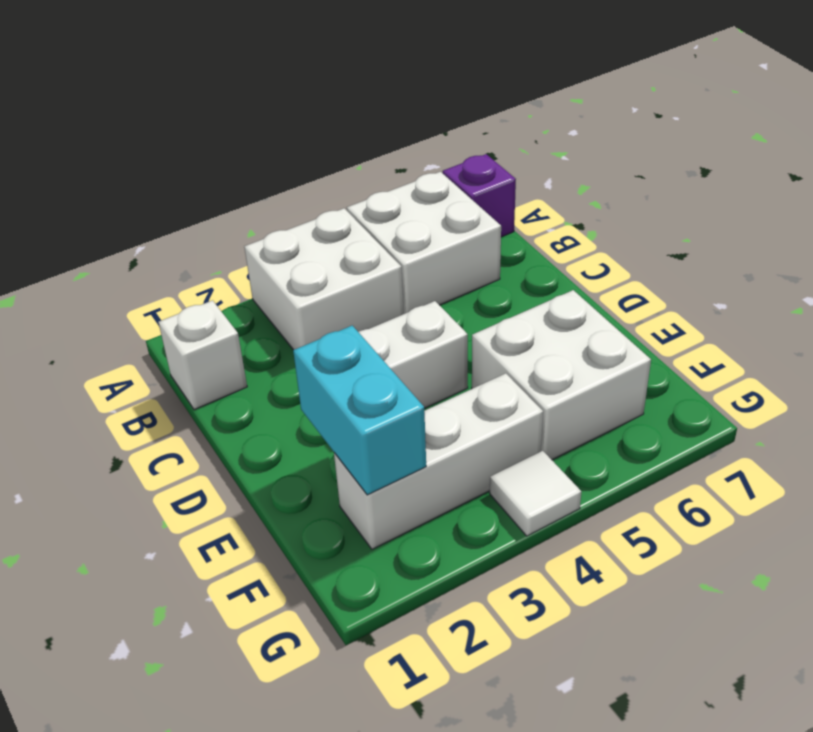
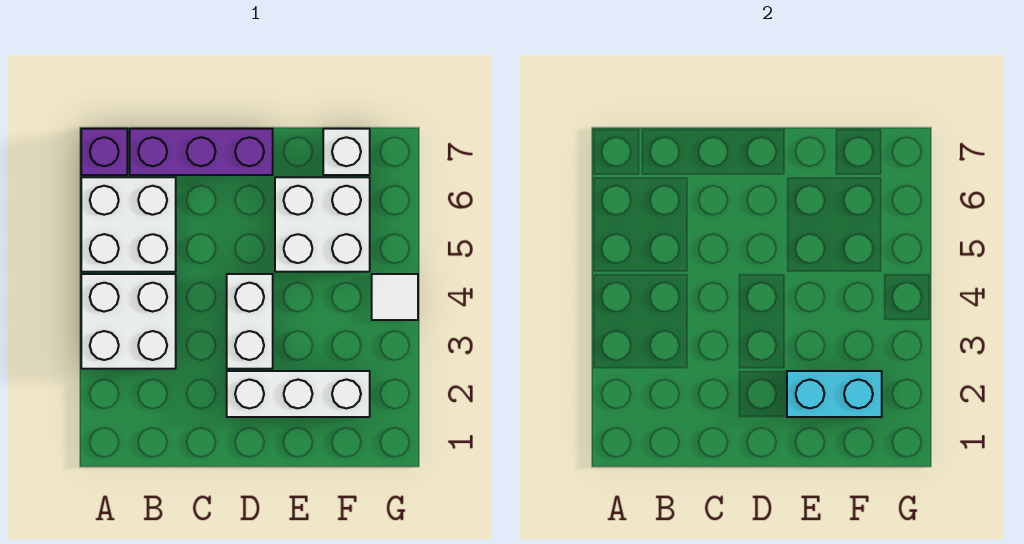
white 1x1 brick [158,300,247,410] -> white 1x1 brick moved to [323,129,370,175]
none -> purple 1x3 brick [130,129,273,175]
white 1x3 brick [334,373,543,549] -> white 1x3 brick turned to [227,371,370,417]

